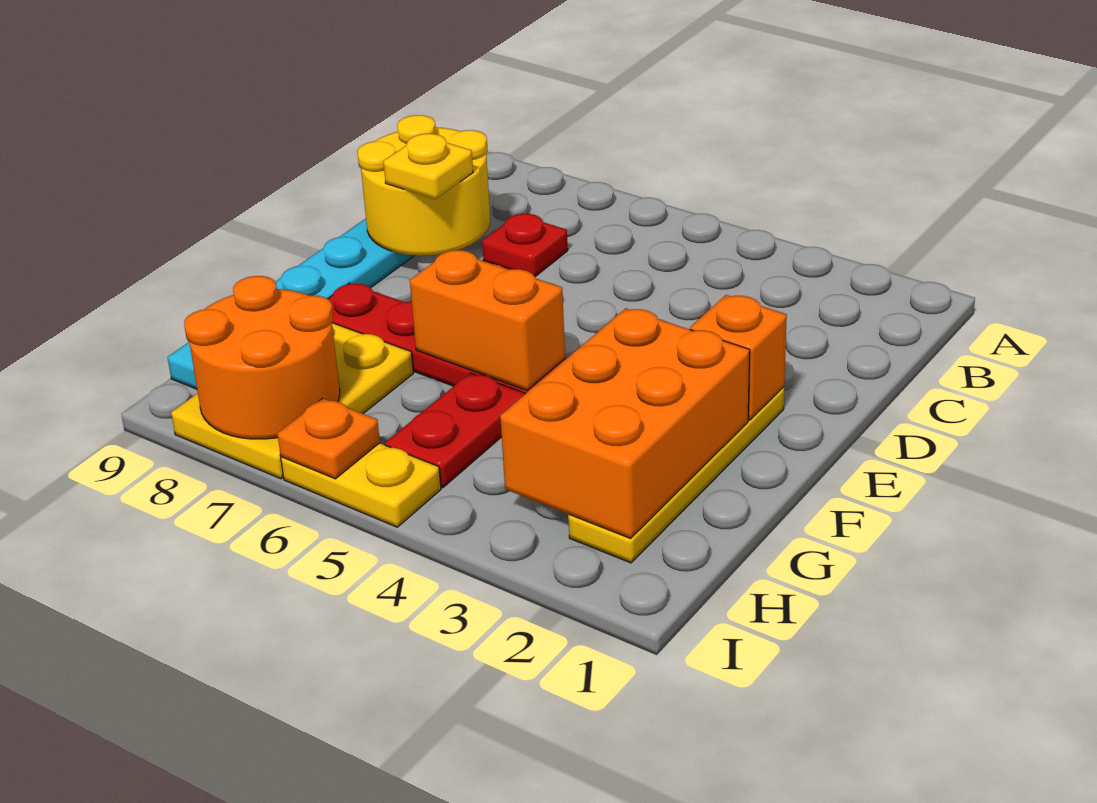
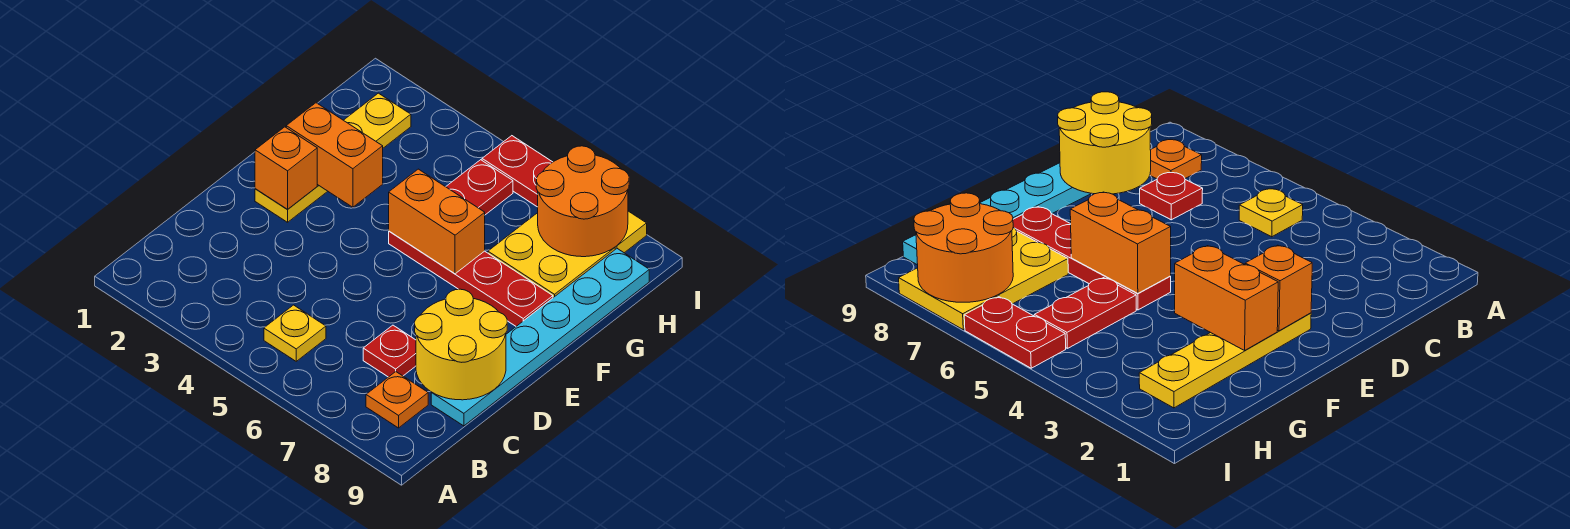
yellow 1x1 plate [383,134,473,199] -> yellow 1x1 plate moved to [264,305,326,361]
orange 2x3 brick [500,308,750,538] -> orange 1x2 brick [286,103,383,207]
yellow 1x2 plate [281,443,441,527] -> red 1x2 plate [482,136,552,207]
orange 1x1 plate [277,398,380,479] -> orange 1x1 plate moved to [366,372,428,428]

